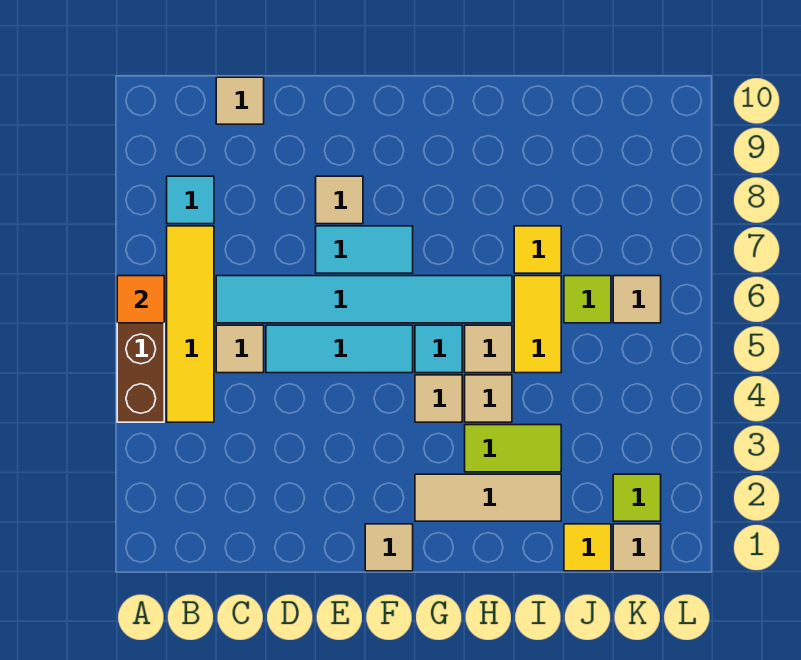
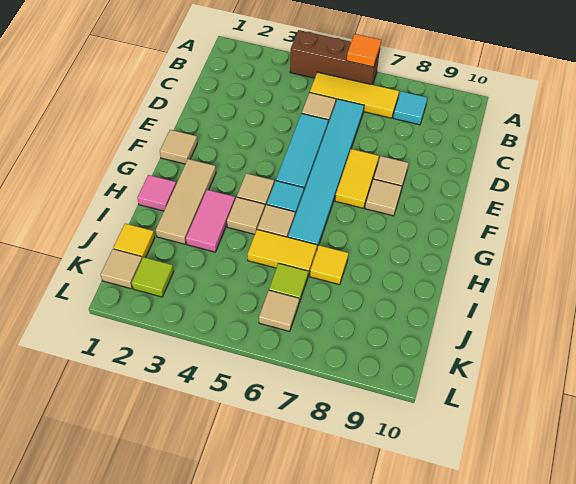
yellow 1x4 tile [167,226,214,422] -> yellow 1x3 tile [310,72,399,118]
tan 1x1 tile [216,77,264,124] -> tan 1x1 tile moved to [365,179,402,216]
cyan 1x2 tile [316,226,413,273] -> yellow 1x2 tile [335,149,379,208]
none -> pink 1x1 tile [137,175,176,211]
lime 1x2 tile [465,425,561,472] -> pink 1x2 tile [186,190,235,252]

